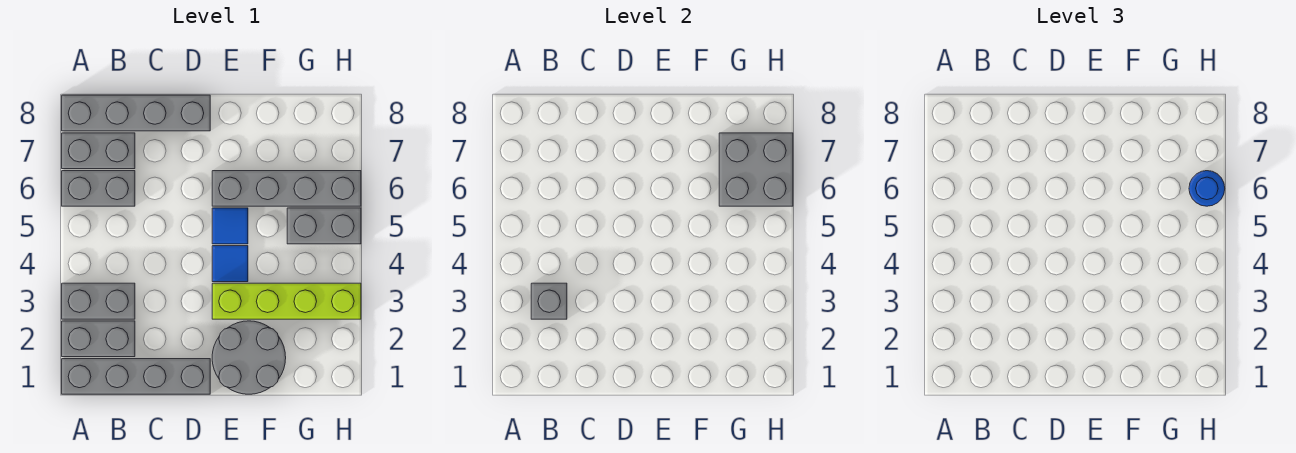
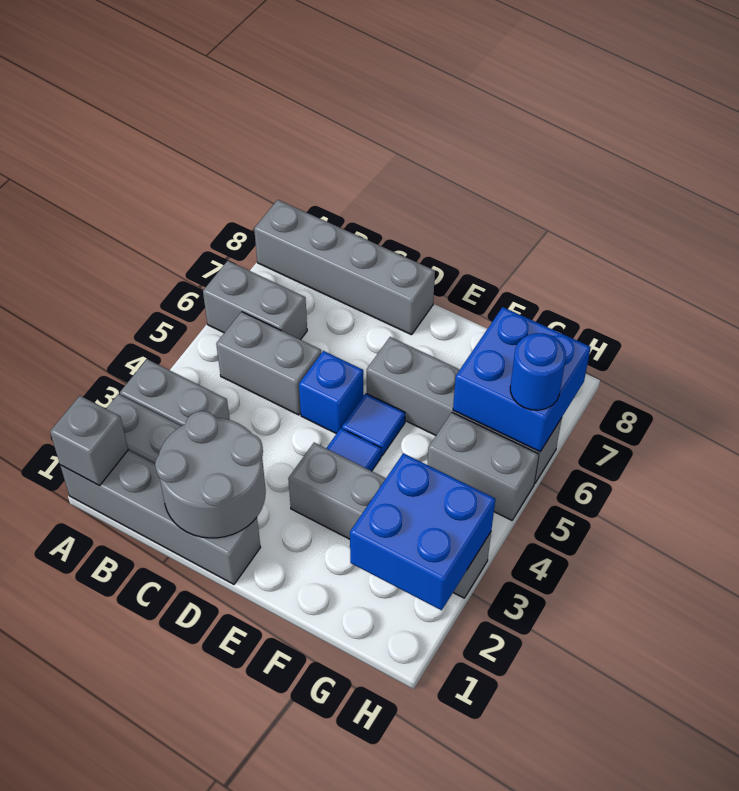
grey 1x2 brick [62,133,135,169] -> grey 1x2 brick moved to [216,312,321,415]
grey 1x1 brick [531,283,567,319] -> grey 1x1 brick moved to [50,396,128,486]
none -> blue 1x1 brick [299,351,364,434]
grey 2x2 round brick [212,321,286,394] -> grey 2x2 round brick moved to [155,411,266,538]
lime 1x4 brick [212,283,361,319] -> grey 1x4 brick [288,443,491,598]
none -> blue 2x2 brick [350,453,495,610]
grey 2x2 brick [719,133,793,206] -> blue 2x2 brick [453,307,591,452]

